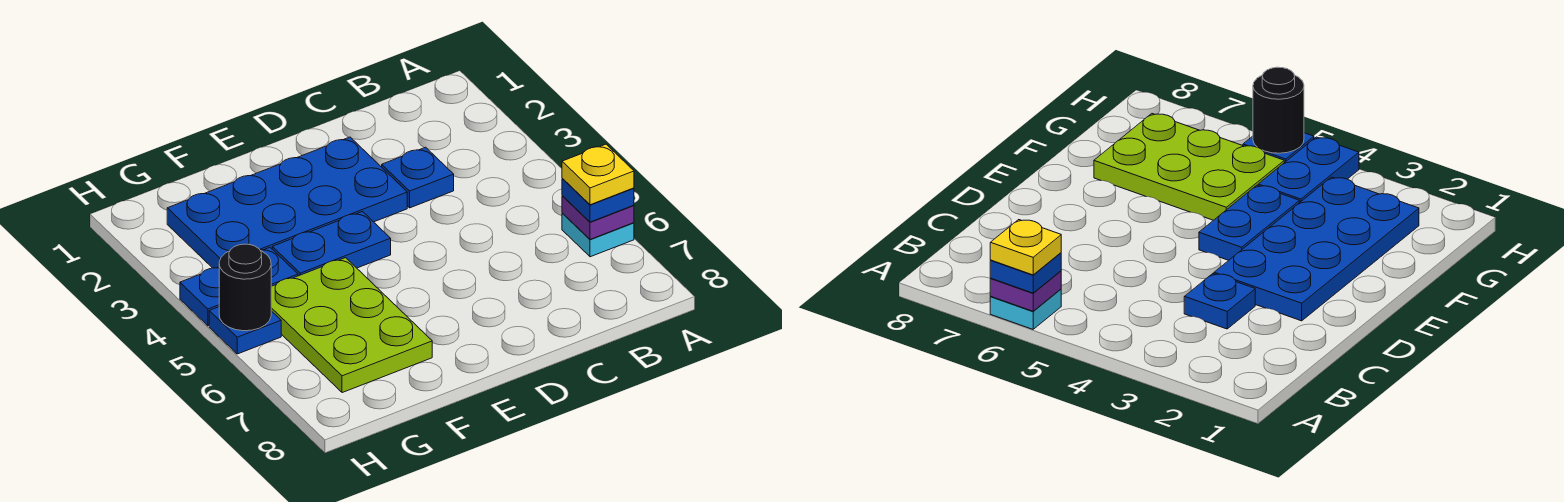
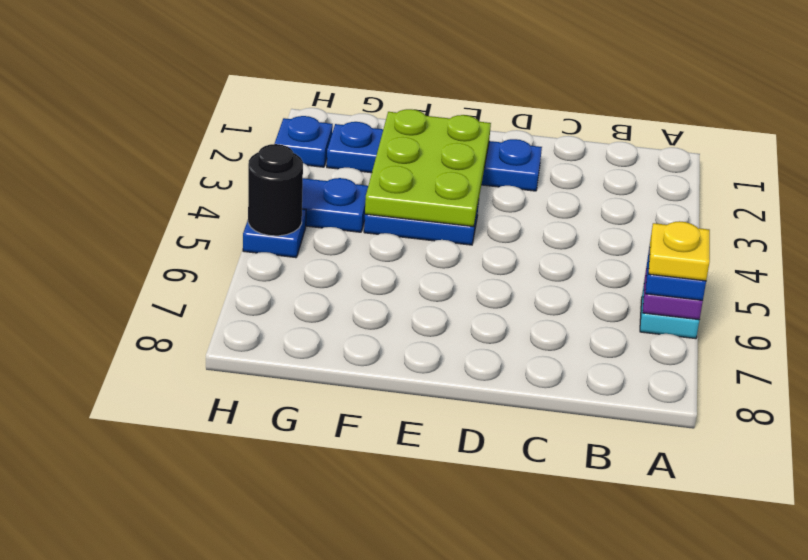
blue 1x1 plate [382,147,454,208] -> blue 1x1 plate moved to [275,116,333,167]
blue 2x4 plate [167,137,407,268] -> blue 1x4 plate [327,122,542,191]
lime 2x3 plate [271,258,432,393] -> lime 2x3 plate moved to [365,109,491,227]

